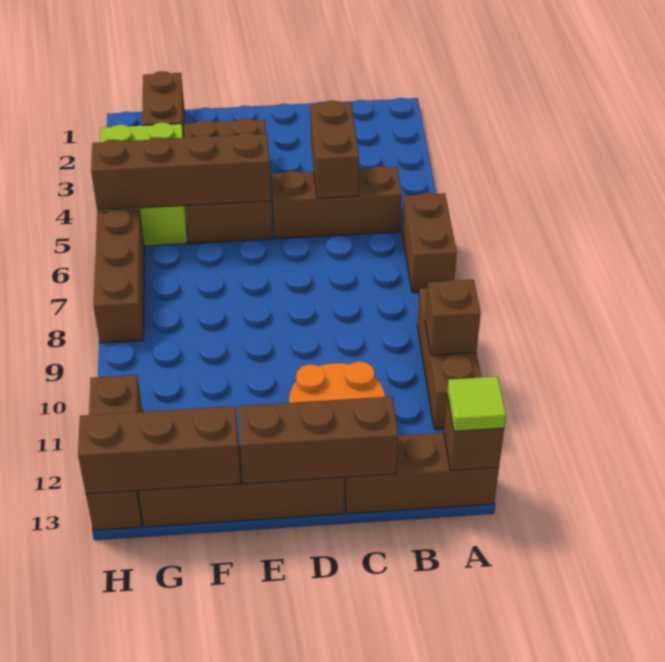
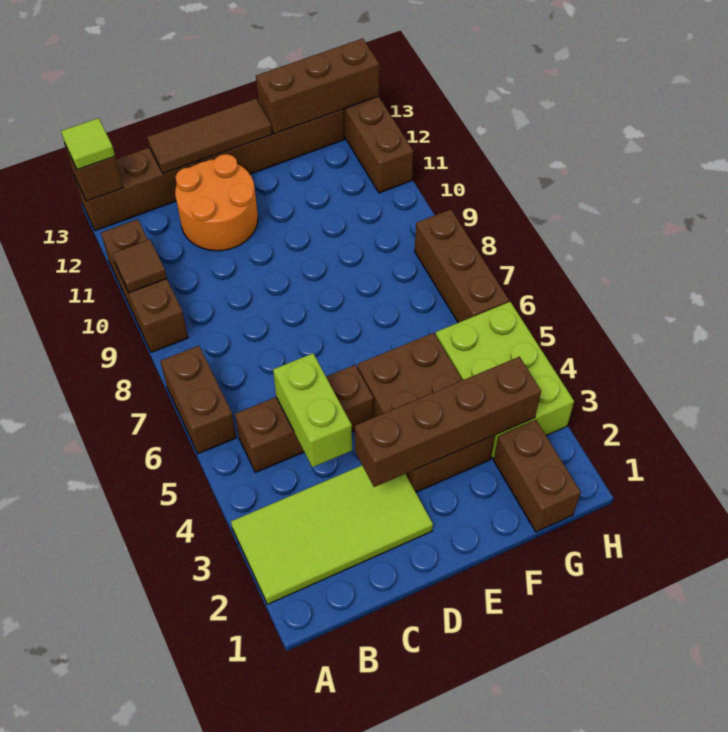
none -> lime 2x4 tile [231,466,433,604]
brown 1x1 brick [425,280,481,355] -> brown 1x1 tile [112,239,167,293]
brown 1x2 brick [310,100,359,198] -> lime 1x2 brick [273,353,352,467]
brown 1x3 brick [238,397,398,484] -> brown 1x3 tile [147,99,272,174]
brown 1x4 brick [91,133,271,210] -> brown 1x4 brick moved to [355,357,541,487]

